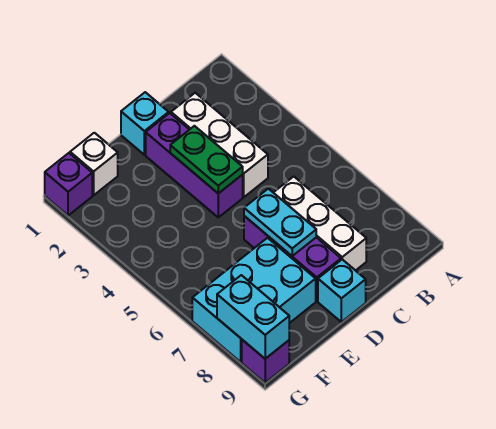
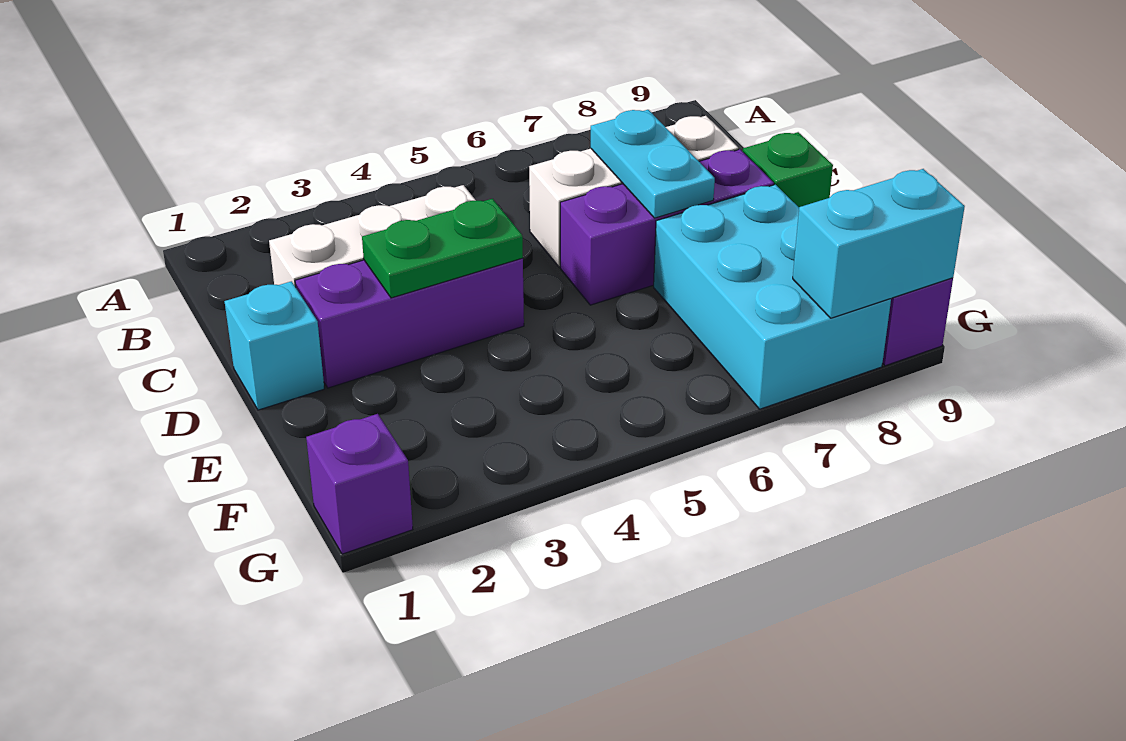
cyan 1x2 plate [244,189,316,256] -> cyan 1x2 plate turned to [591,110,715,218]
cyan 1x1 brick [318,259,366,322] -> green 1x1 brick [743,132,833,207]
white 1x1 brick [70,133,118,195] -> none

